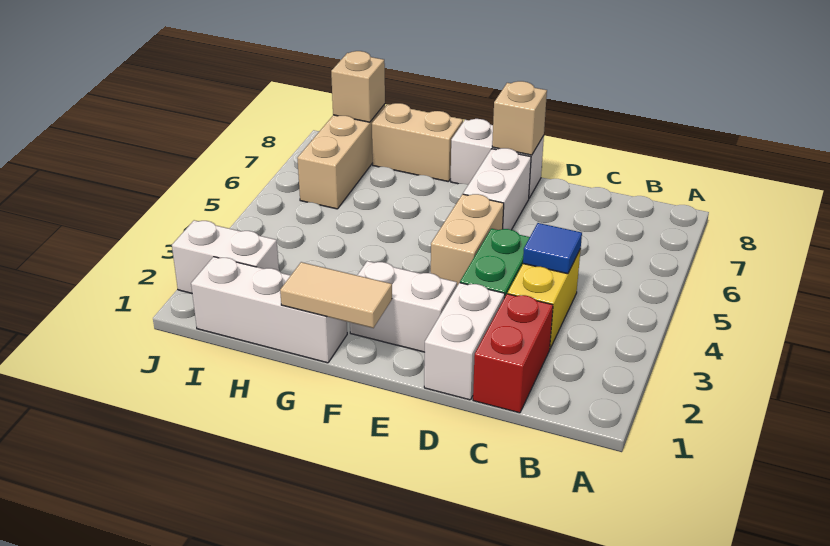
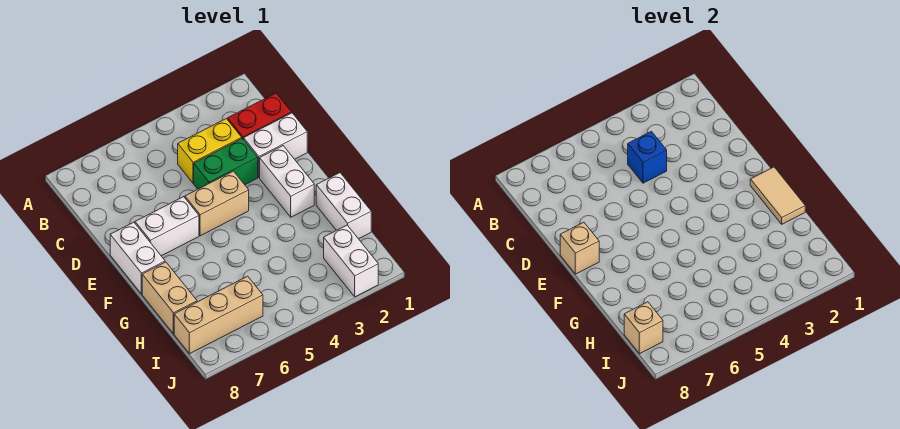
blue 1x1 tile [523,223,582,274] -> blue 1x1 brick [628,131,667,183]
white 1x3 brick [191,257,347,363] -> white 1x2 brick [316,173,371,239]

